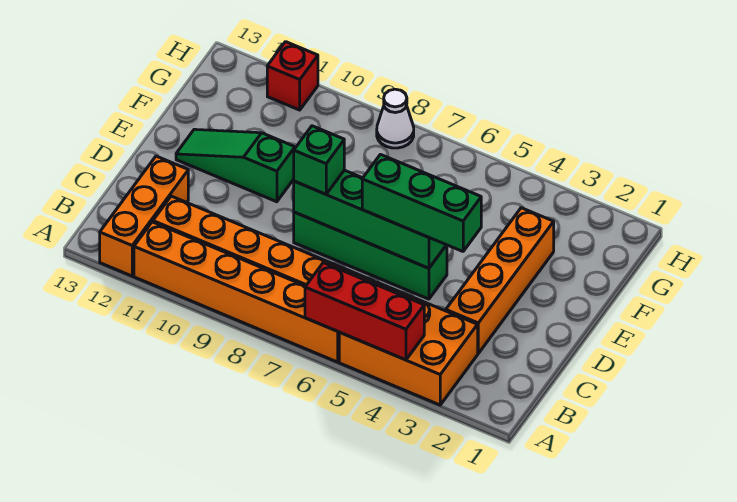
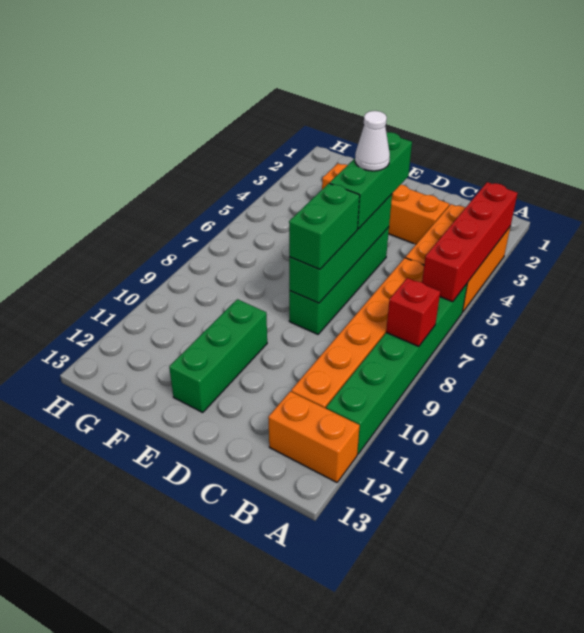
red 1x3 brick [305,263,424,360] -> red 1x4 brick [422,182,518,302]
orange 1x6 brick [134,222,339,362] -> green 1x6 brick [326,284,467,454]
orange 1x3 brick [100,156,188,276] -> orange 1x2 brick [268,391,360,482]
green 1x1 brick [294,126,344,194] -> green 1x2 brick [289,183,360,269]
green 1x3 slope [176,129,295,202] -> green 1x3 brick [169,299,267,412]
white 1x1 cone [377,89,414,148] -> white 1x1 cone moved to [355,111,390,171]
red 1x1 brick [267,42,318,110] -> red 1x1 brick moved to [386,278,440,347]

